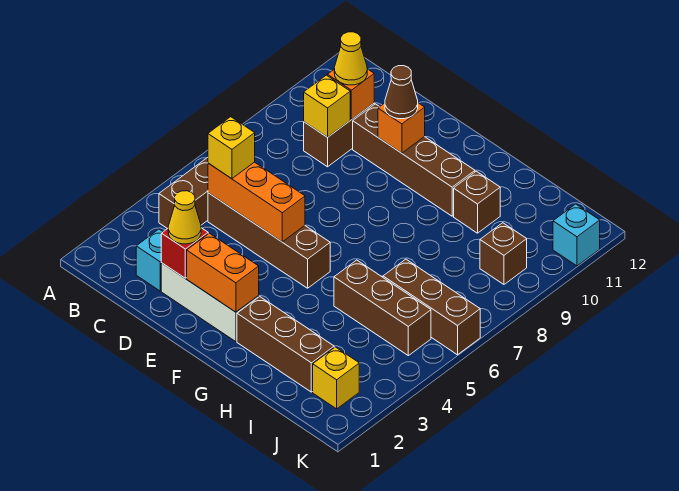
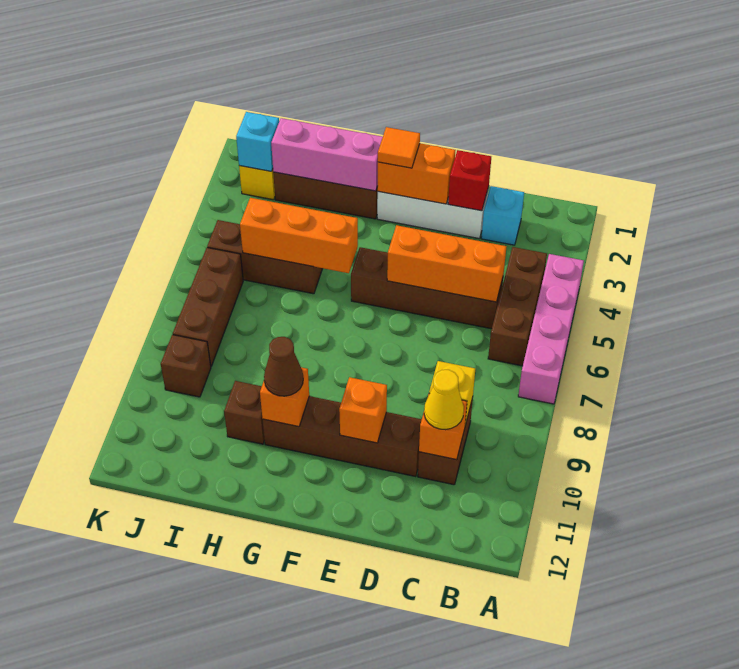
none -> pink 1x4 brick [518,254,584,404]
yellow 1x1 brick [208,117,255,179] -> none
yellow 1x1 cone [168,191,201,244] -> none
brown 1x1 cone [385,66,418,119] -> brown 1x1 cone moved to [264,337,303,396]
none -> orange 1x1 tile [378,127,420,168]
none -> pink 1x3 brick [271,118,383,191]
none -> orange 1x3 brick [240,198,358,273]
none -> orange 1x1 brick [260,367,309,427]
brown 1x3 brick [383,259,480,355] -> brown 1x3 brick turned to [173,248,243,366]
cyan 1x1 brick [553,204,600,266] -> cyan 1x1 brick moved to [236,112,279,171]

